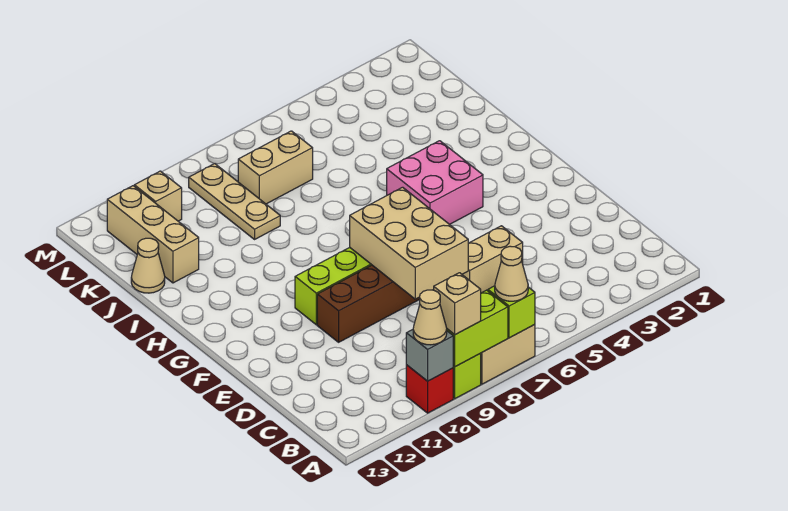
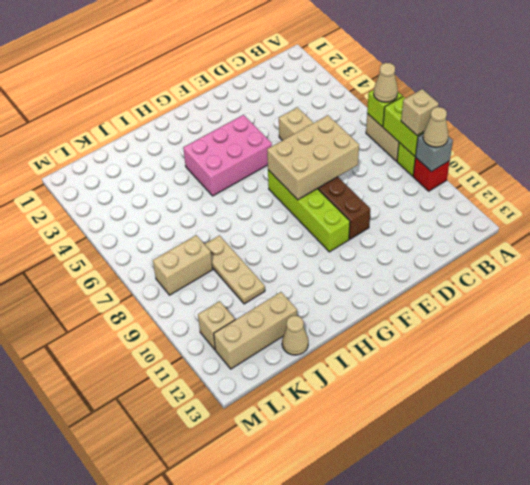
pink 2x2 brick [387,141,483,224] -> pink 2x3 brick [183,115,272,196]
tan 1x3 plate [189,164,280,239] -> tan 1x3 plate turned to [205,235,265,304]
tan 1x2 brick [238,131,313,204] -> tan 1x2 brick turned to [153,235,213,295]

